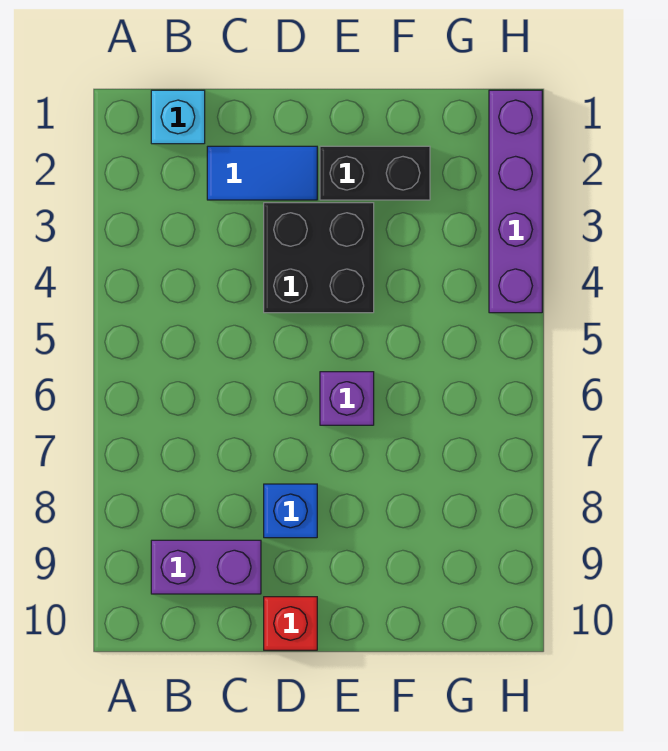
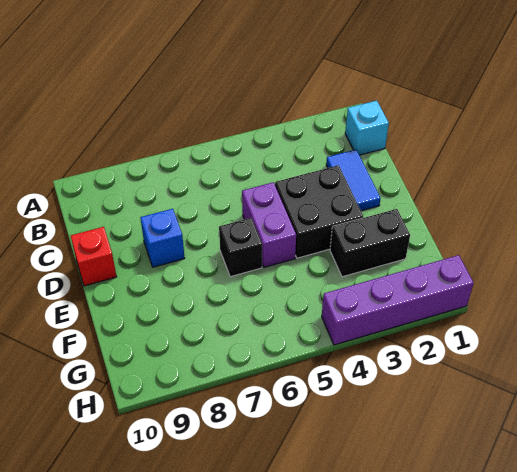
purple 1x2 brick [151,540,261,594] -> purple 1x2 brick moved to [242,182,296,267]
black 1x2 brick [320,146,430,200] -> black 1x2 brick turned to [330,209,410,277]
purple 1x1 brick [320,372,374,425] -> black 1x1 brick [219,218,262,277]

